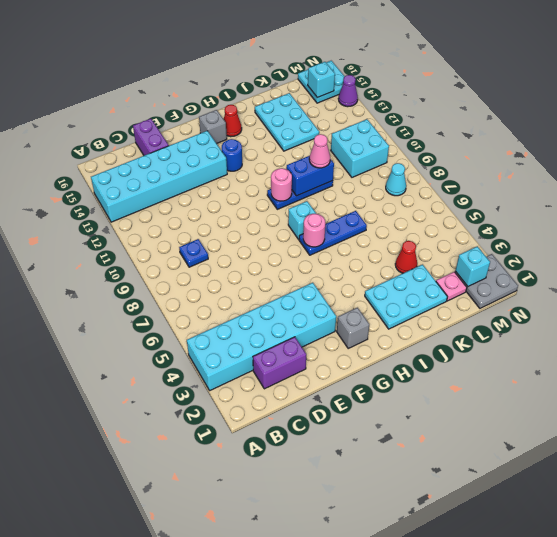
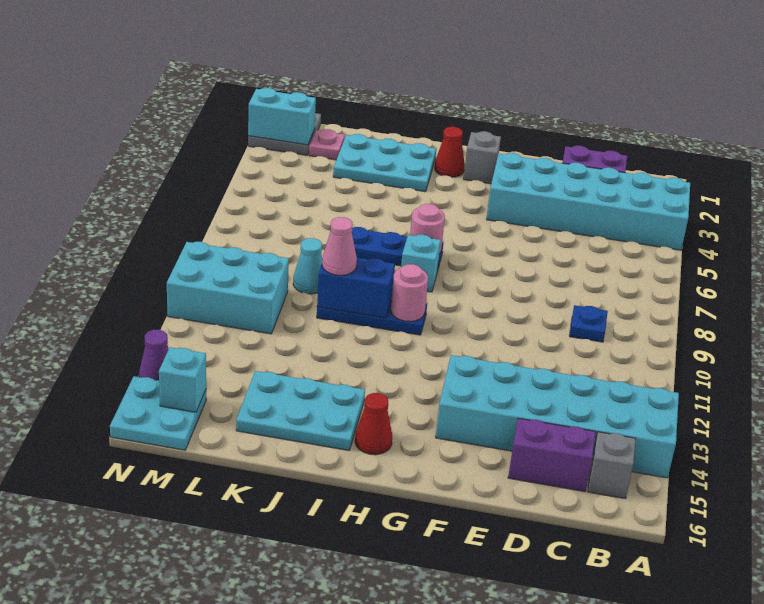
purple 1x2 brick [133,119,169,155] -> purple 1x2 brick turned to [508,418,595,492]
blue 1x1 round brick [222,139,242,171] -> none
grey 1x1 brick [199,110,227,144] -> grey 1x1 brick moved to [588,432,636,499]
cyan 2x3 plate [255,93,319,151] -> cyan 2x3 plate turned to [236,371,365,450]
red 1x1 cone [395,241,417,273] -> red 1x1 cone moved to [435,127,465,177]
cyan 2x2 brick [331,119,389,177] -> cyan 2x3 brick [167,242,289,334]
cyan 1x1 brick [455,246,490,286] -> cyan 1x2 brick [248,88,316,145]
cyan 1x1 cone [386,163,406,196] -> cyan 1x1 cone moved to [293,238,322,294]

